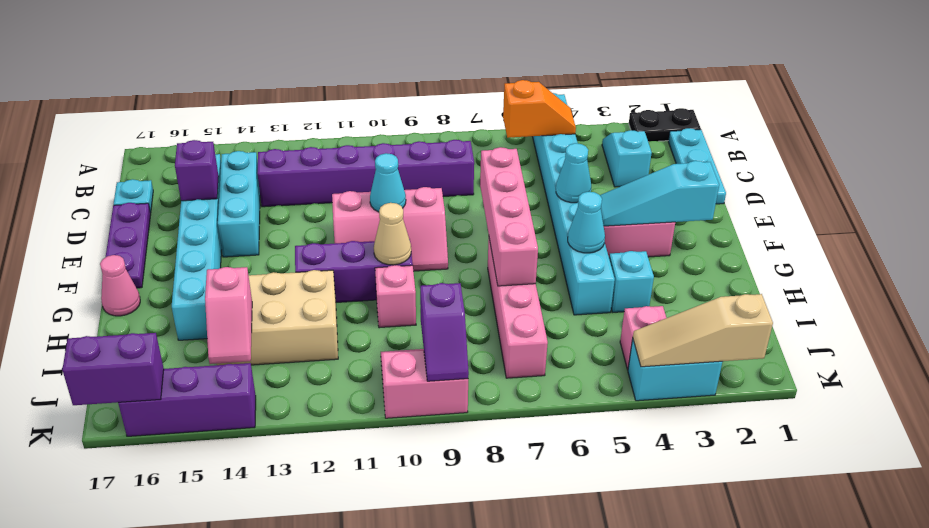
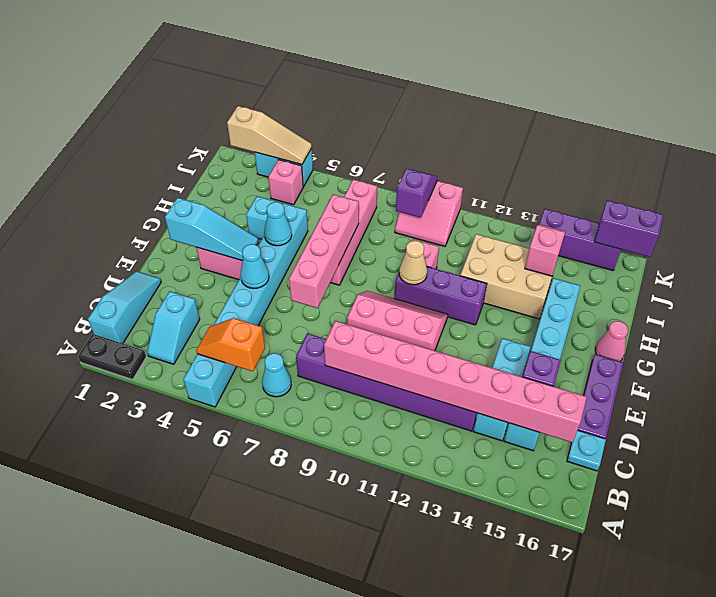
cyan 1x3 plate [668,128,726,204] -> cyan 1x3 slope [88,271,161,344]
none -> pink 1x8 brick [324,321,587,443]
cyan 1x1 cone [370,153,406,212] -> cyan 1x1 cone moved to [262,353,291,397]

